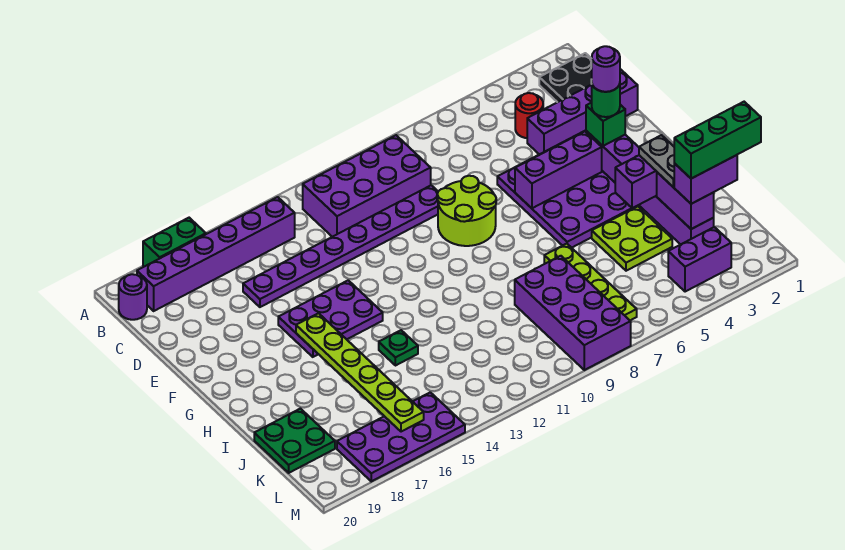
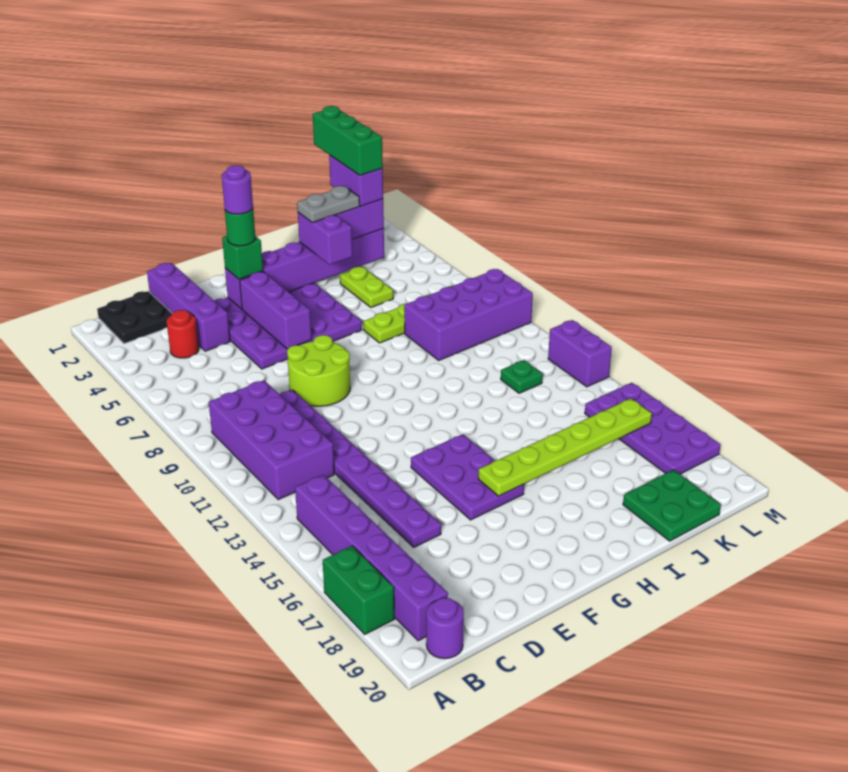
lime 2x2 plate [592,206,672,271] -> lime 1x2 plate [340,267,393,307]
green 1x1 plate [379,330,418,366] -> green 1x1 plate moved to [501,360,543,393]
purple 1x2 brick [668,227,731,292] -> purple 1x2 brick moved to [548,320,612,387]

